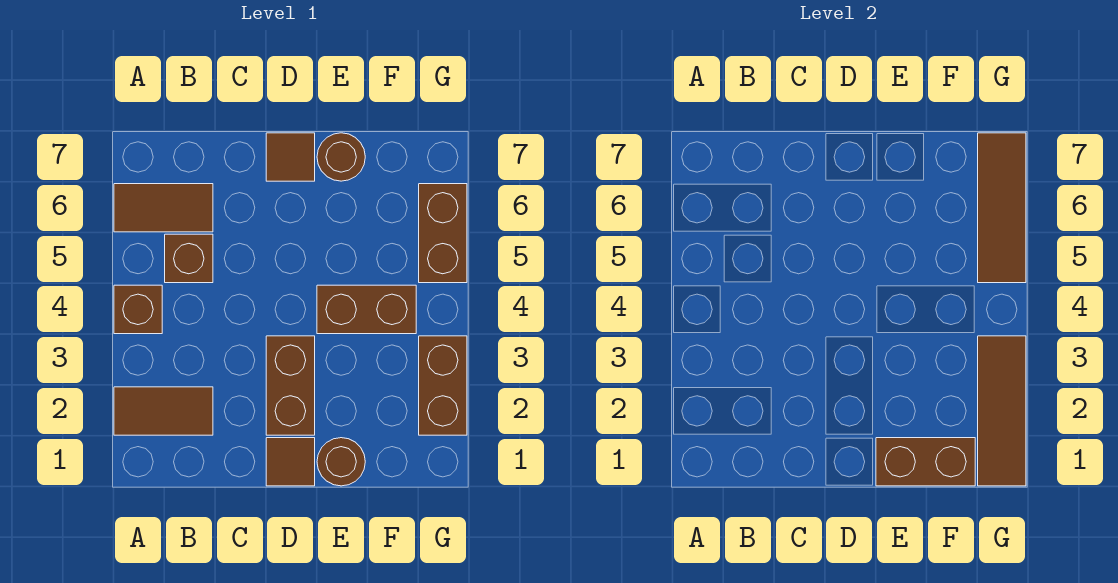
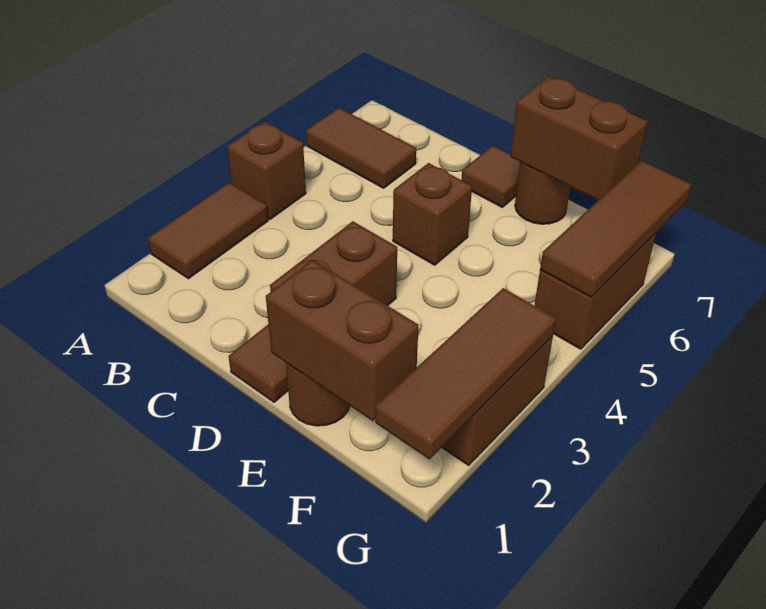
brown 1x2 tile [114,387,213,435] -> brown 1x2 tile turned to [148,183,268,279]
brown 1x1 brick [165,234,213,283] -> brown 1x1 brick moved to [393,163,472,265]
brown 1x2 brick [317,285,416,334] -> brown 1x2 brick moved to [510,76,648,201]

